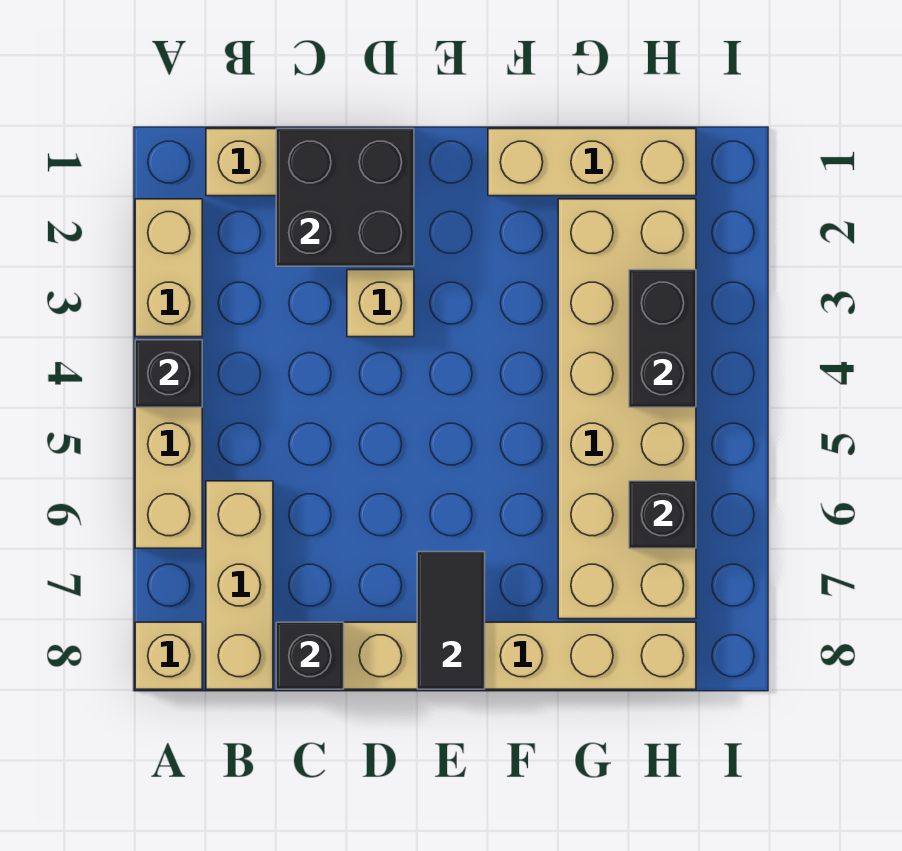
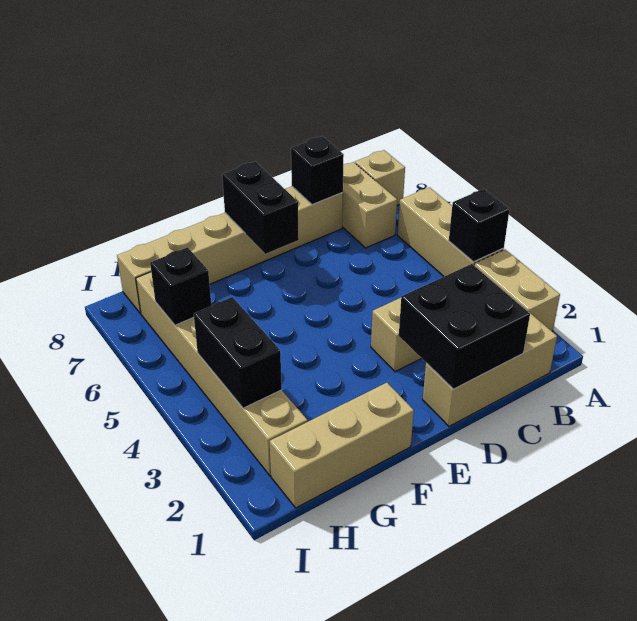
tan 1x3 brick [206,481,273,689] -> tan 1x2 brick [342,162,397,248]
black 1x2 tile [417,552,485,689] -> black 1x2 brick [222,162,299,254]
tan 2x6 brick [558,199,696,619] -> tan 1x6 brick [136,272,307,476]

